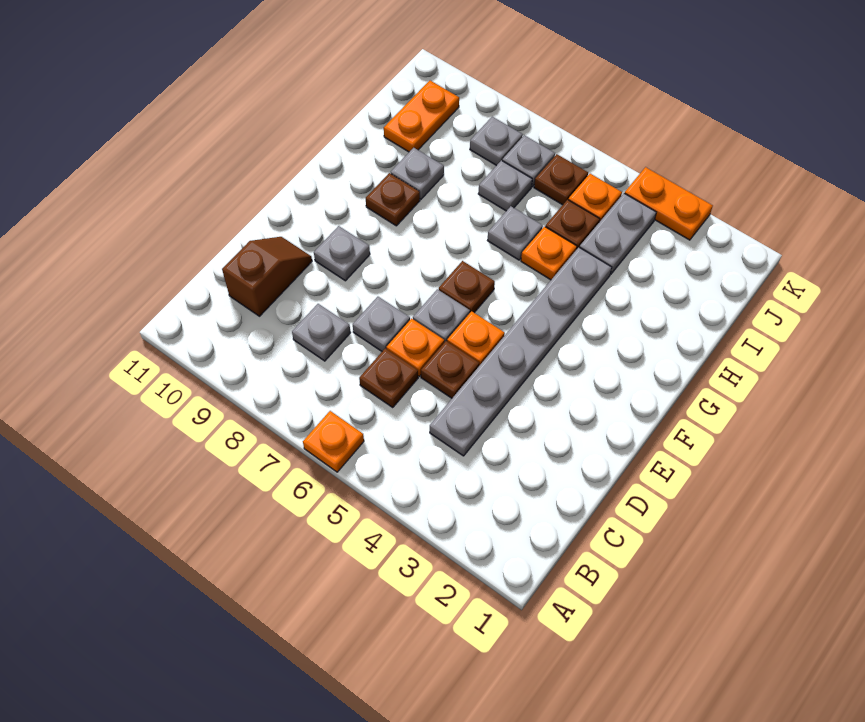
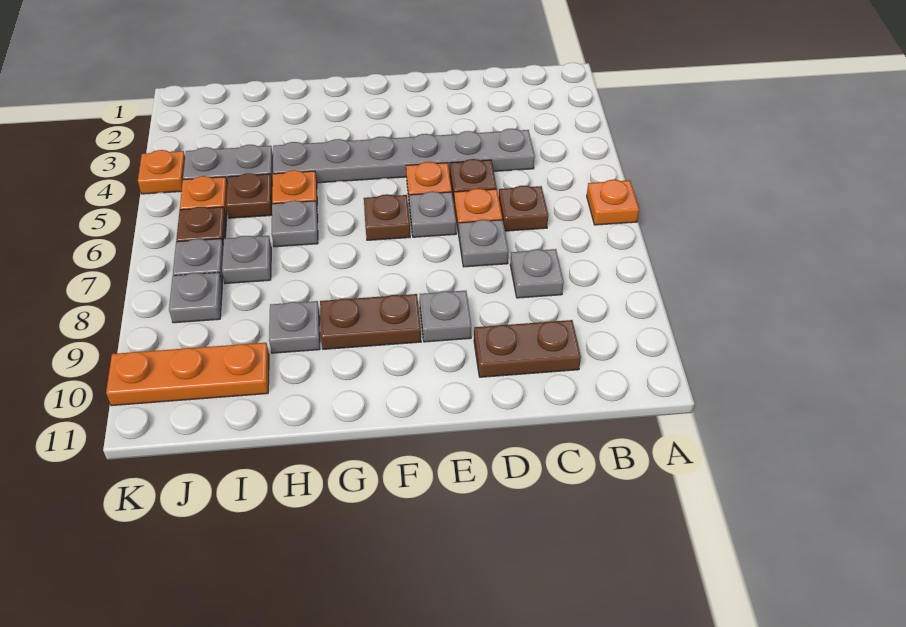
brown 1x2 slope [222,237,312,316] -> brown 1x2 plate [474,320,581,377]
brown 1x1 plate [366,173,420,226] -> brown 1x2 plate [320,294,421,349]
orange 1x2 plate [384,81,459,152] -> orange 1x3 plate [106,343,269,406]
orange 1x2 plate [625,167,713,240] -> orange 1x1 plate [138,150,185,194]

